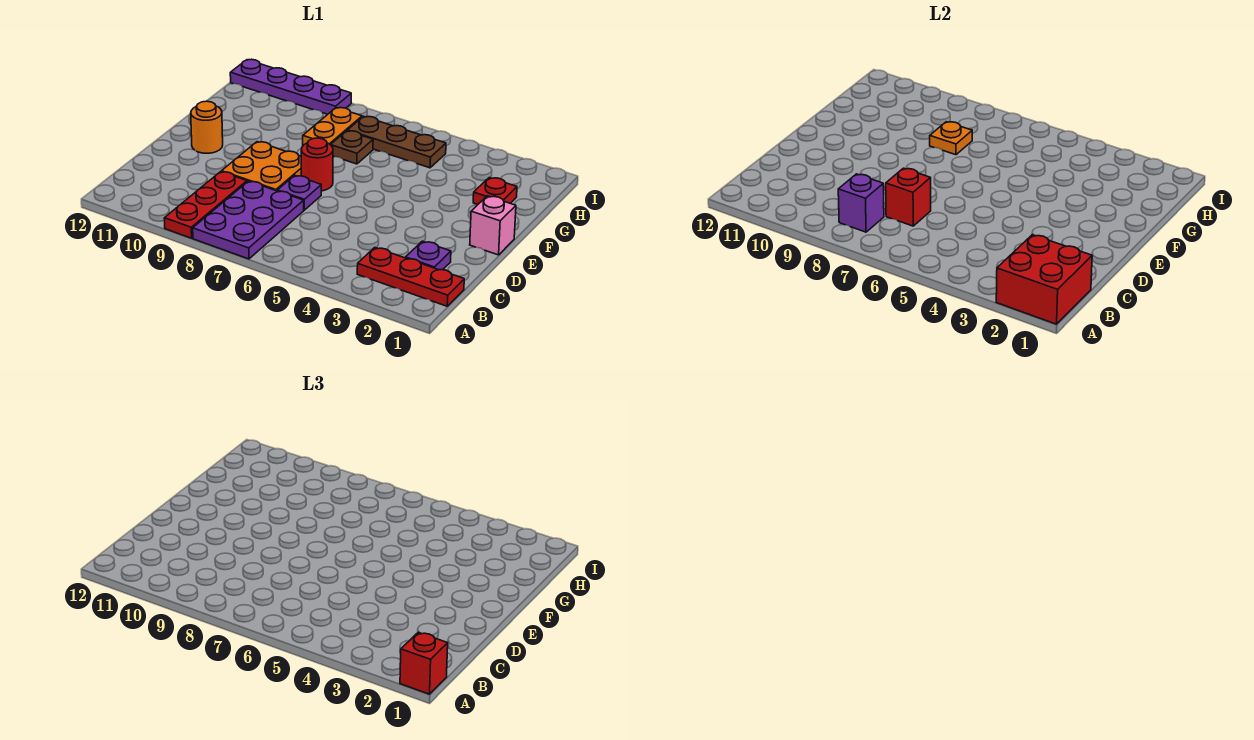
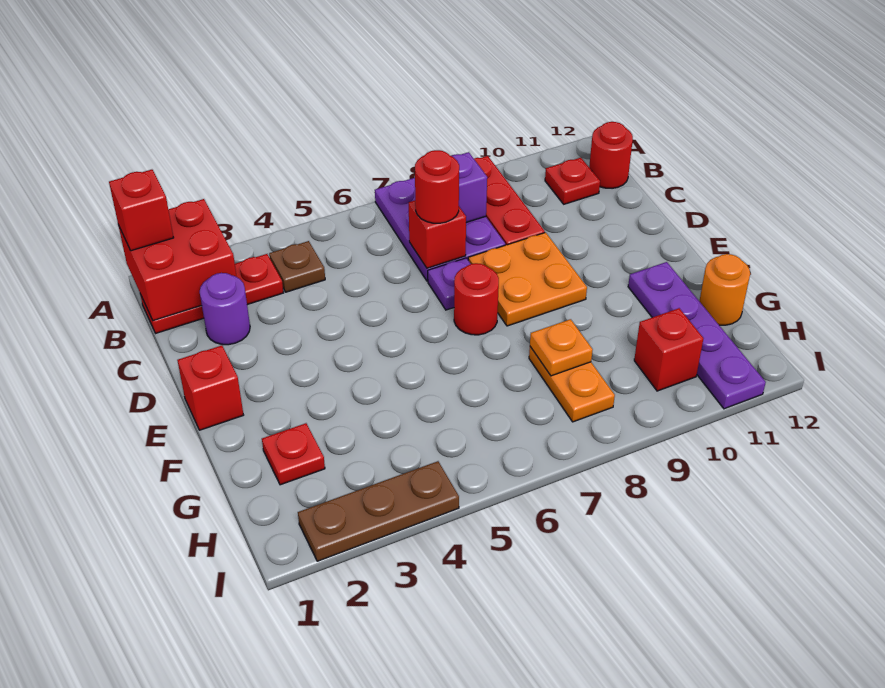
none -> red 1x1 plate [545,158,600,204]
none -> red 1x1 round brick [589,122,633,188]
purple 1x1 plate [406,241,451,270] -> purple 1x1 round brick [200,273,250,345]
none -> red 1x1 round brick [415,150,459,223]
pink 1x1 brick [470,196,516,255] -> red 1x1 brick [177,345,243,430]
orange 1x1 round brick [190,101,223,153] -> orange 1x1 round brick moved to [700,254,750,325]
brown 1x1 plate [331,131,373,164] -> brown 1x1 plate moved to [269,241,325,292]
brown 1x3 plate [348,116,446,168] -> brown 1x3 plate moved to [298,461,459,561]
none -> red 1x1 brick [634,308,703,391]
purple 1x4 plate [230,59,351,114] -> purple 1x4 plate turned to [628,262,766,409]

